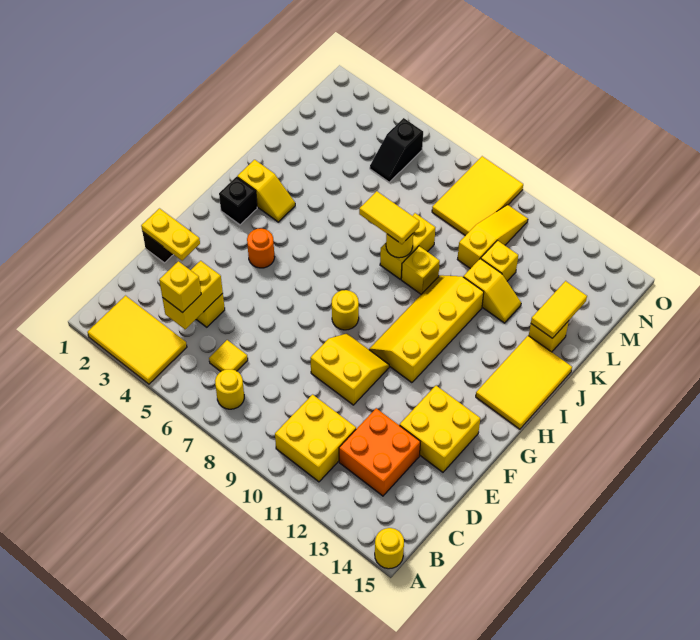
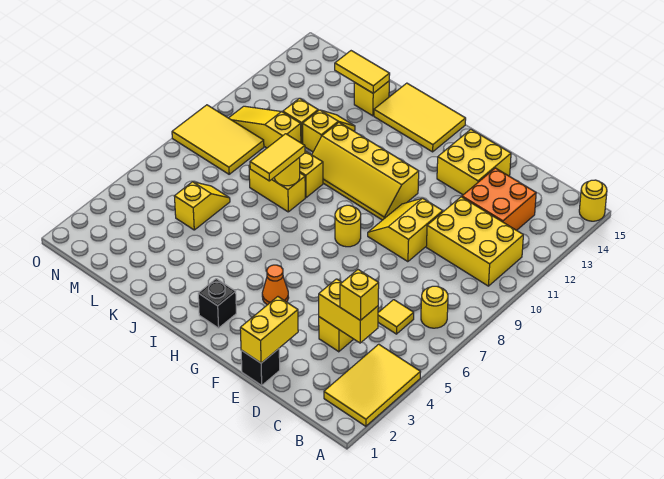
yellow 2x2 brick [275,395,356,482] -> yellow 2x3 brick [426,197,523,286]
yellow 1x2 plate [141,209,200,261] -> yellow 1x2 brick [240,297,298,363]
orange 1x1 round brick [247,228,275,268] -> orange 1x1 cone [262,265,289,305]
yellow 1x2 slope [237,160,295,222] -> yellow 1x2 slope moved to [174,182,230,230]
black 1x2 slope [370,118,423,182] -> none

